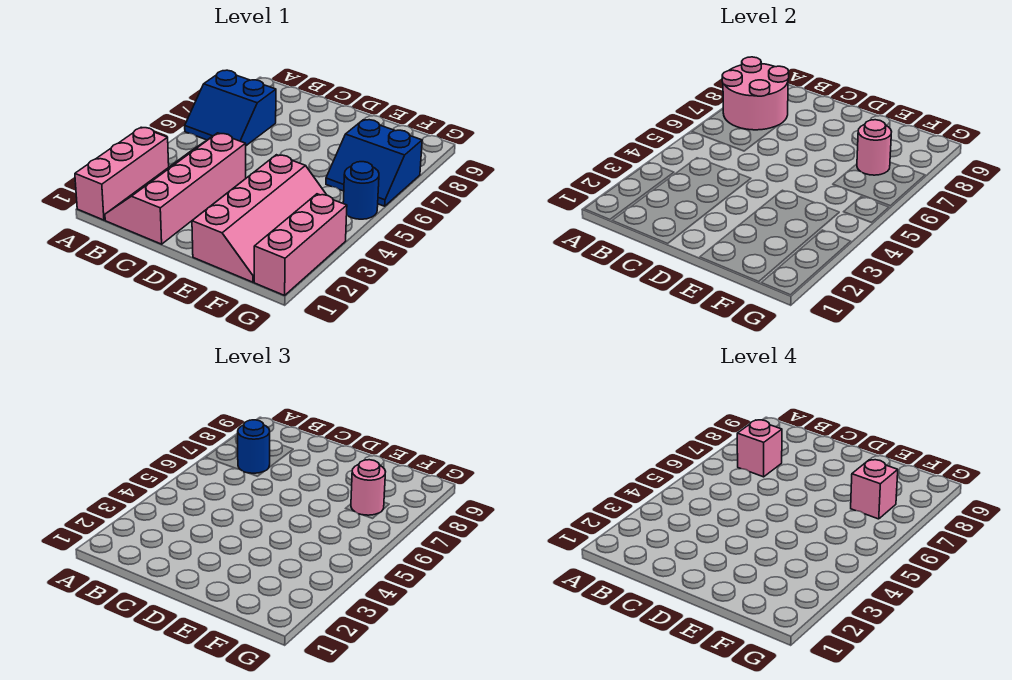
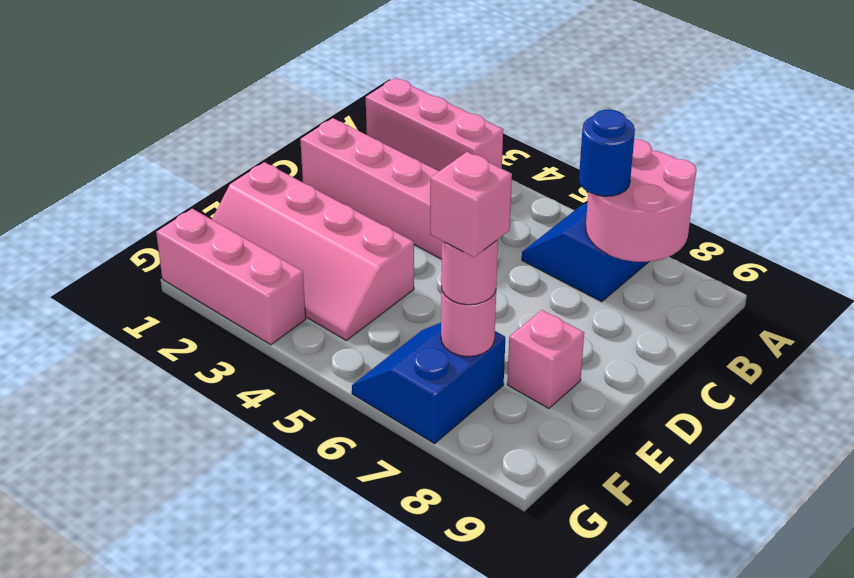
pink 1x1 brick [737,420,782,477] -> pink 1x1 brick moved to [507,310,584,408]
blue 1x1 round brick [343,162,379,219] -> none

